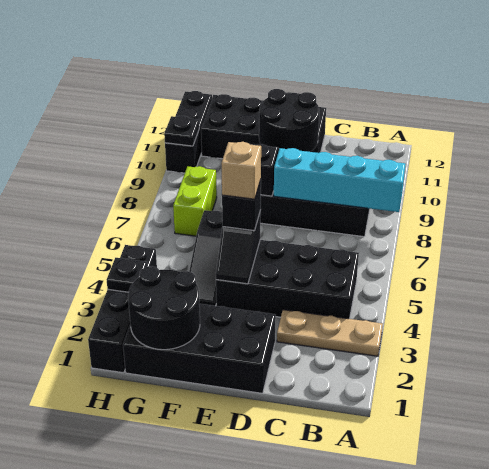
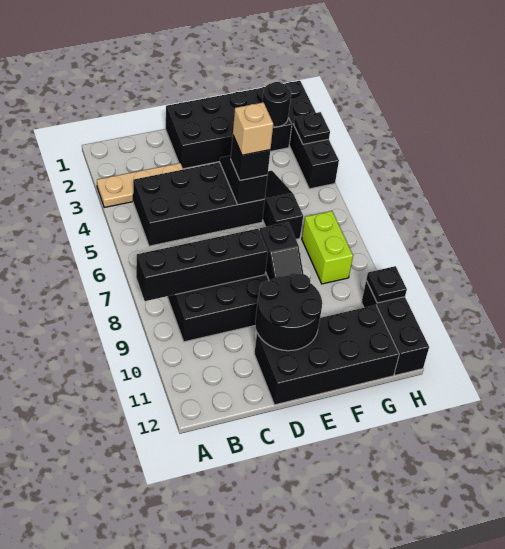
cyan 1x4 brick [274,148,405,212] -> black 1x4 brick [136,229,268,301]
black 2x2 round brick [128,266,200,350] -> black 1x1 round brick [262,82,291,127]

